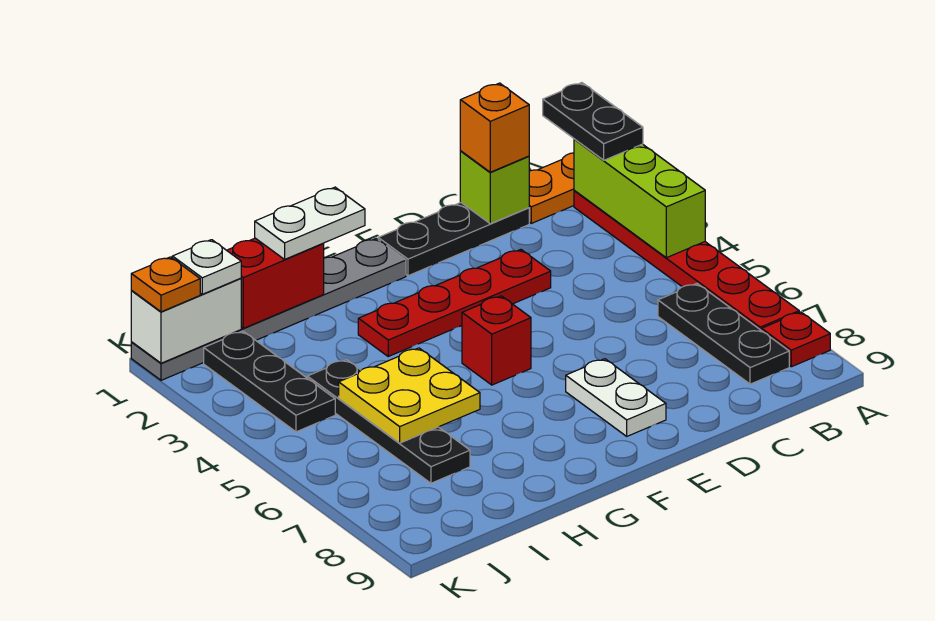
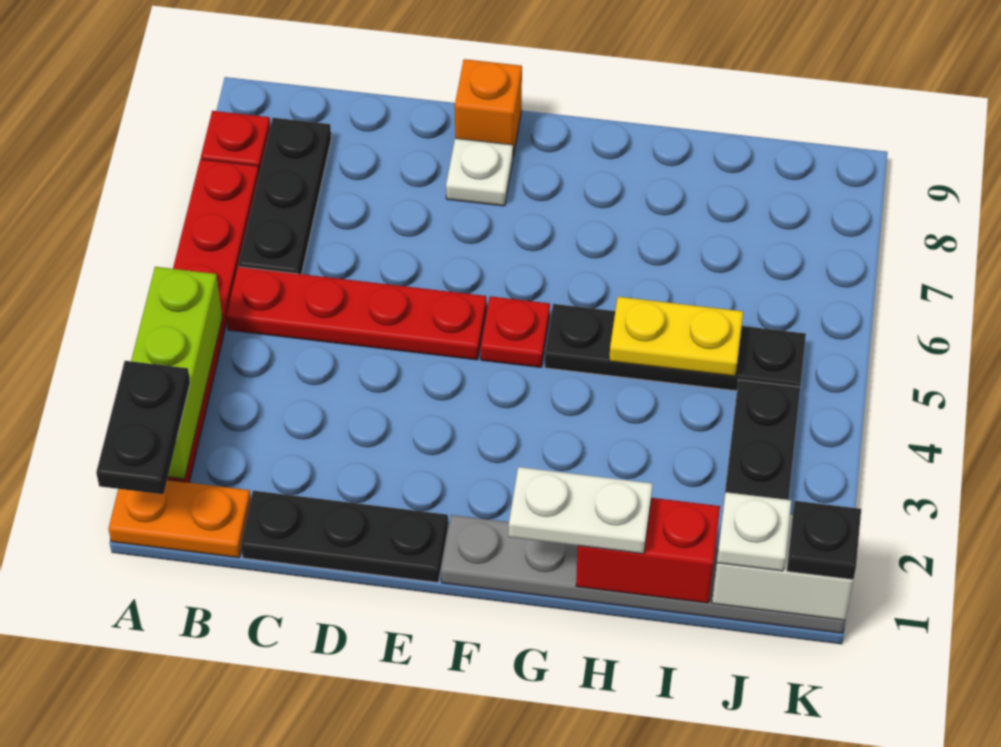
lime 1x1 brick [460,151,529,224] -> none
orange 1x1 brick [460,83,529,172] -> orange 1x1 brick moved to [455,59,522,157]
red 1x4 plate [358,250,551,356] -> red 1x4 plate moved to [226,267,487,360]
white 1x2 plate [566,359,666,436] -> white 1x1 plate [446,138,513,206]
red 1x1 brick [462,296,531,385] -> red 1x1 plate [481,296,550,367]
yellow 2x2 plate [339,348,480,443] -> yellow 1x2 plate [609,297,743,376]
black 1x4 plate [307,360,470,483] -> black 1x4 plate turned to [545,304,806,391]
orange 1x1 plate [131,257,200,312] -> black 1x1 plate [787,501,861,580]

